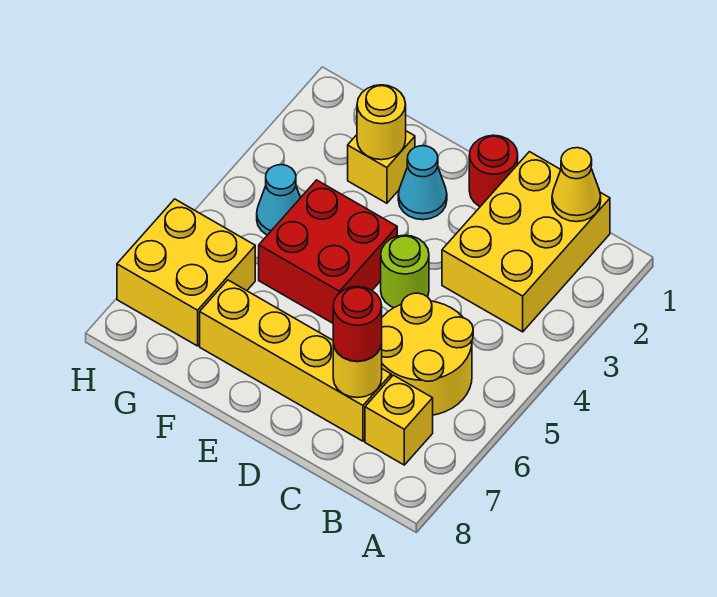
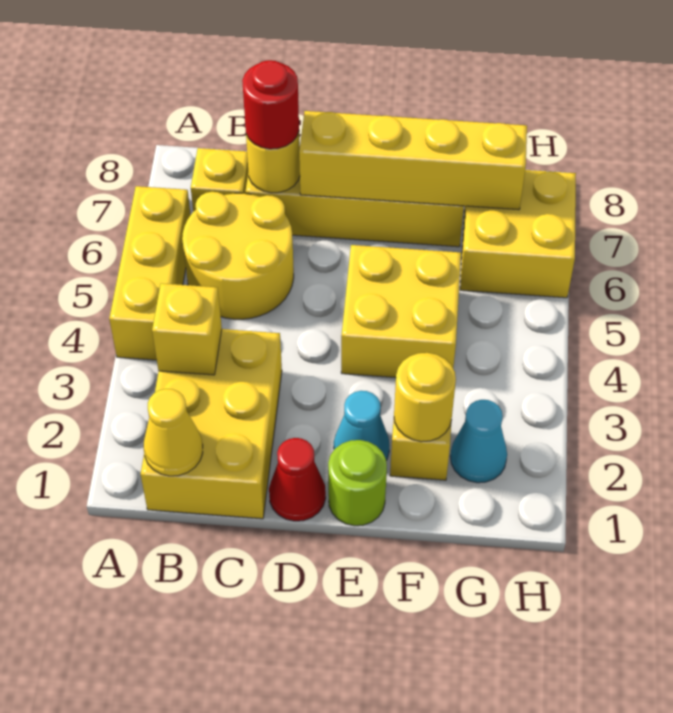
none -> yellow 1x3 brick [109,186,190,360]
none -> yellow 1x1 brick [152,283,222,375]
red 1x1 round brick [469,135,518,207] -> red 1x1 cone [269,438,326,521]
lime 1x1 round brick [381,235,429,308] -> lime 1x1 round brick moved to [328,440,387,526]
none -> yellow 1x4 brick [299,111,527,210]
red 2x2 brick [259,180,397,323] -> yellow 2x2 brick [341,245,461,378]
cyan 1x1 cone [257,165,300,235] -> cyan 1x1 cone moved to [450,400,507,483]

